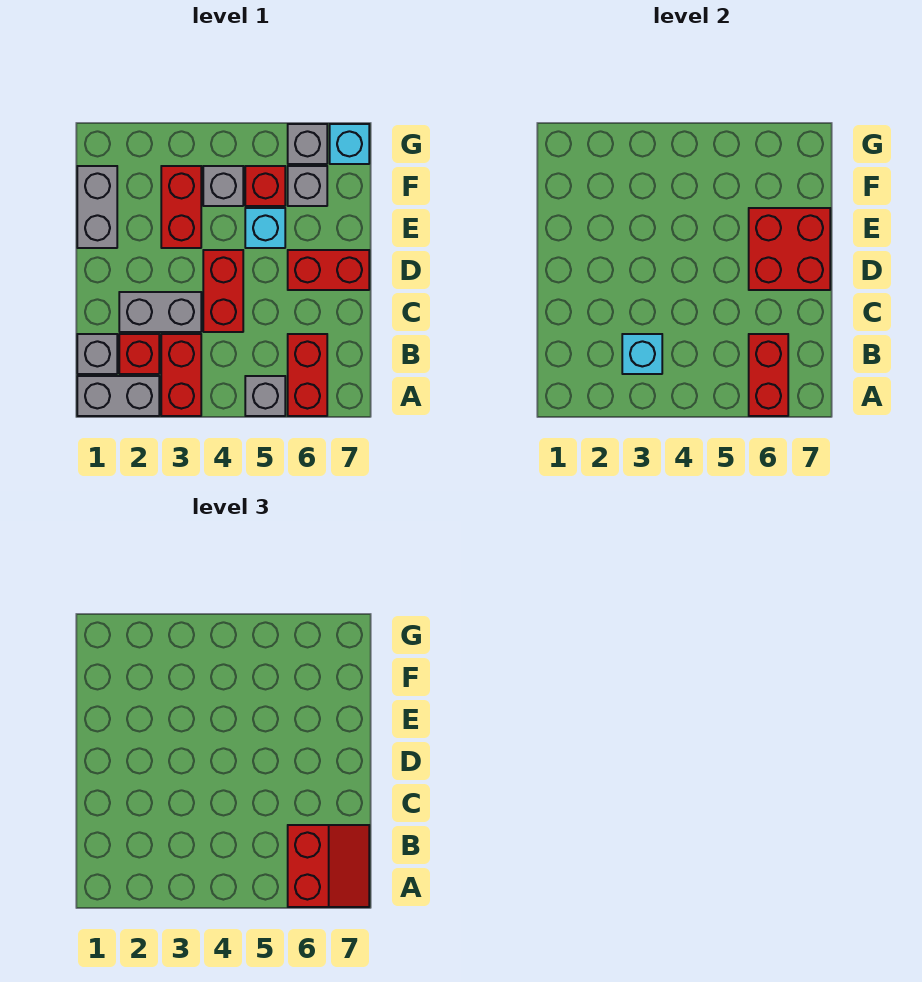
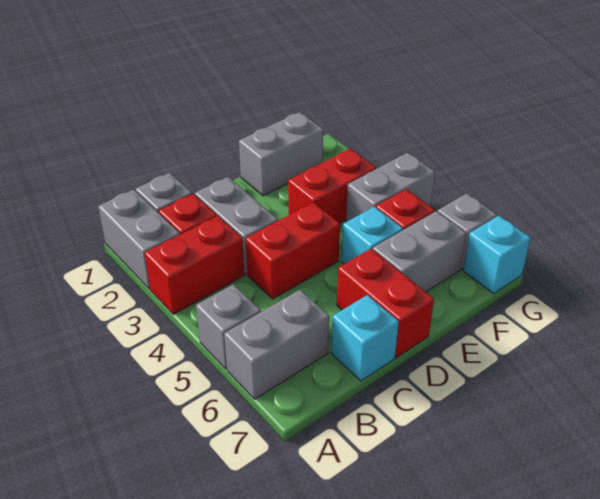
red 1x2 brick [288,334,327,416] -> grey 1x2 brick [224,290,329,399]
red 1x2 brick [749,334,788,416] -> none
red 2x2 slope [288,825,369,907] -> none
cyan 1x1 brick [622,334,662,374] -> cyan 1x1 brick moved to [331,295,399,381]
red 2x2 brick [749,208,830,290] -> none
grey 1x1 brick [203,166,243,206] -> grey 1x2 brick [346,153,435,222]
grey 1x1 brick [288,166,327,206] -> grey 1x2 brick [373,211,466,292]

